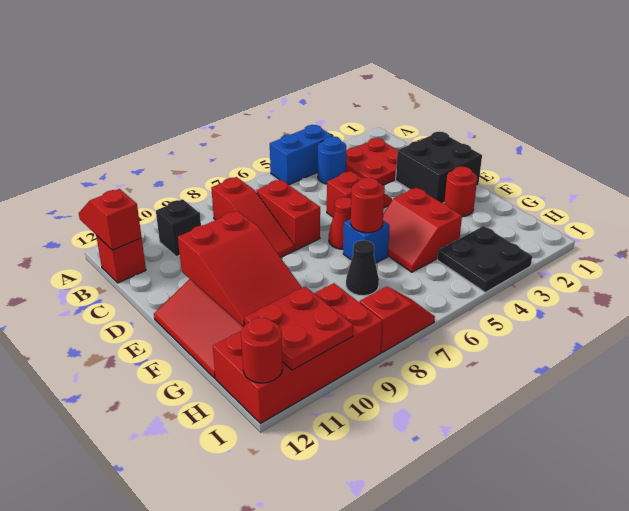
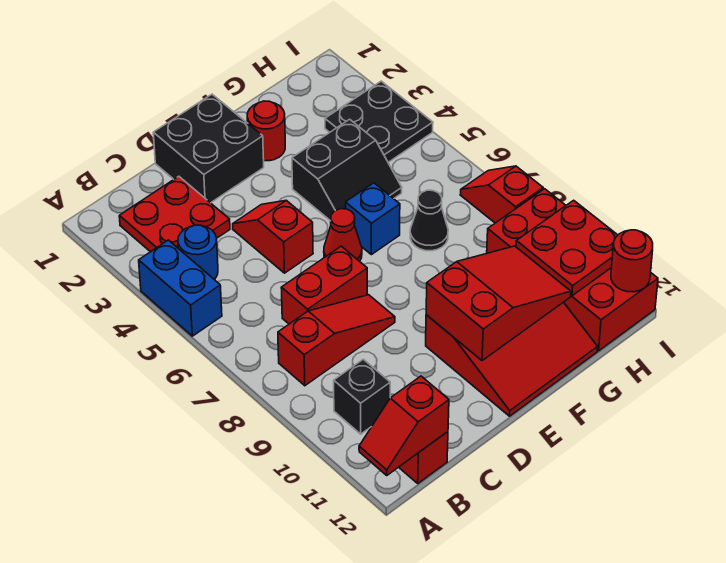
red 2x2 slope [383,188,462,272] -> black 2x2 slope [292,119,402,221]
red 1x1 round brick [351,178,385,233] -> none

